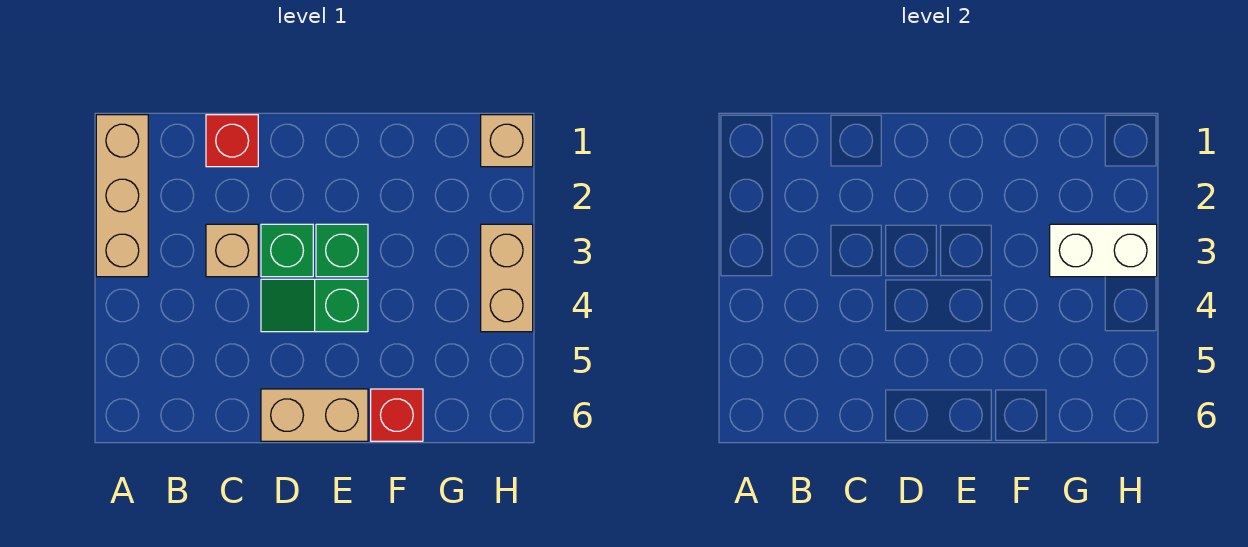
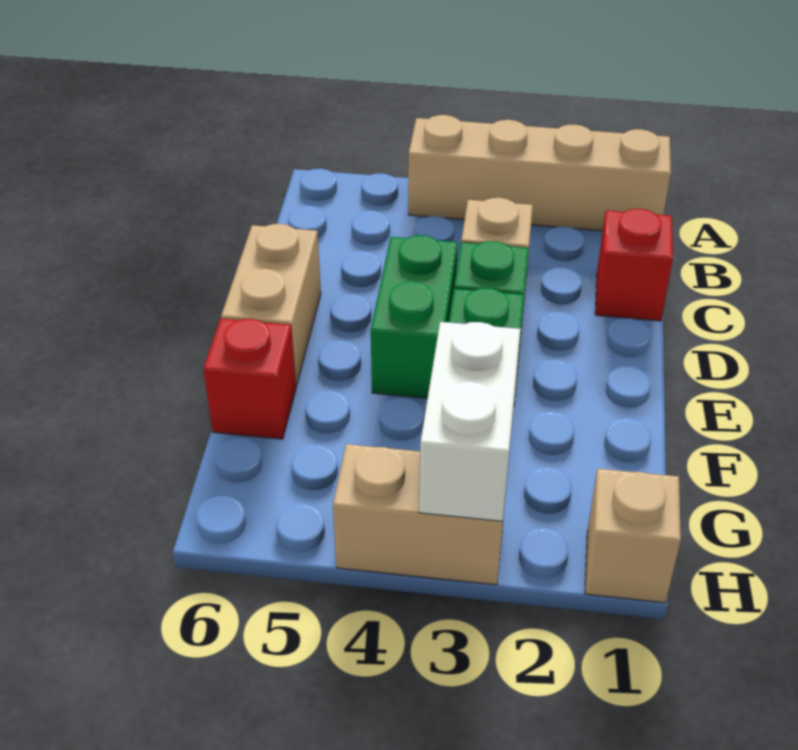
tan 1x3 brick [96,115,148,277] -> tan 1x4 brick [408,115,671,231]
green 1x2 slope [261,279,368,332] -> green 1x2 brick [371,235,458,398]

